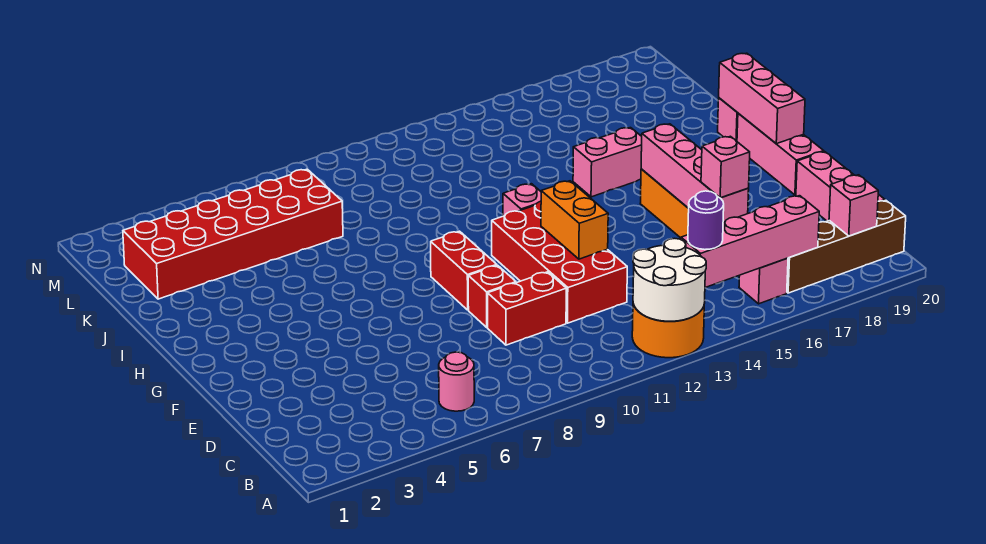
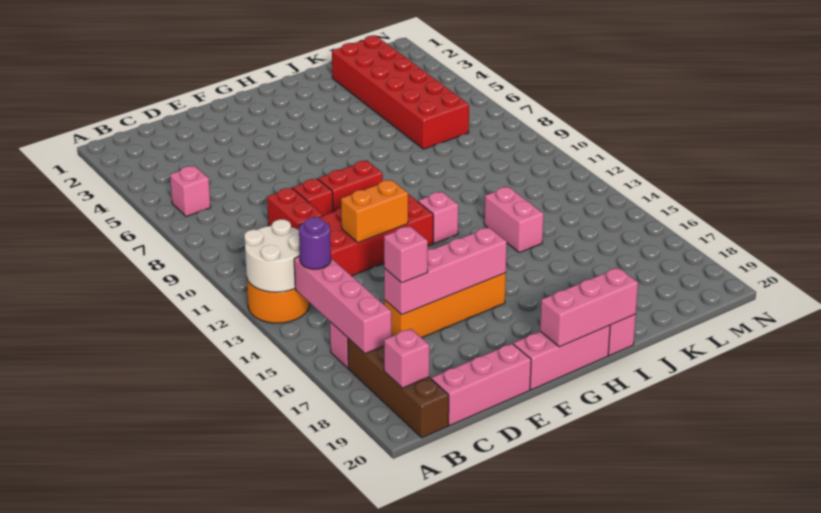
pink 1x1 round brick [439,352,474,411] -> pink 1x1 brick [170,166,211,217]
pink 1x2 brick [573,128,642,197] -> pink 1x2 brick moved to [484,187,544,252]

